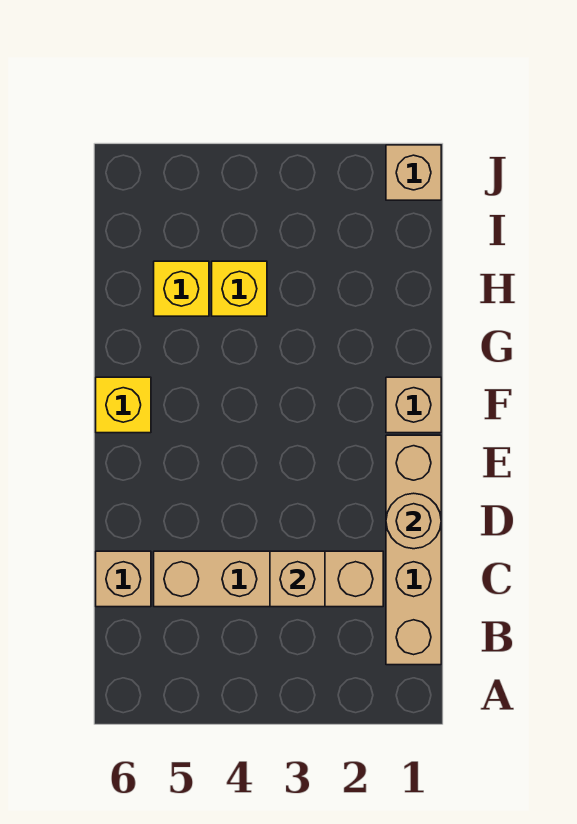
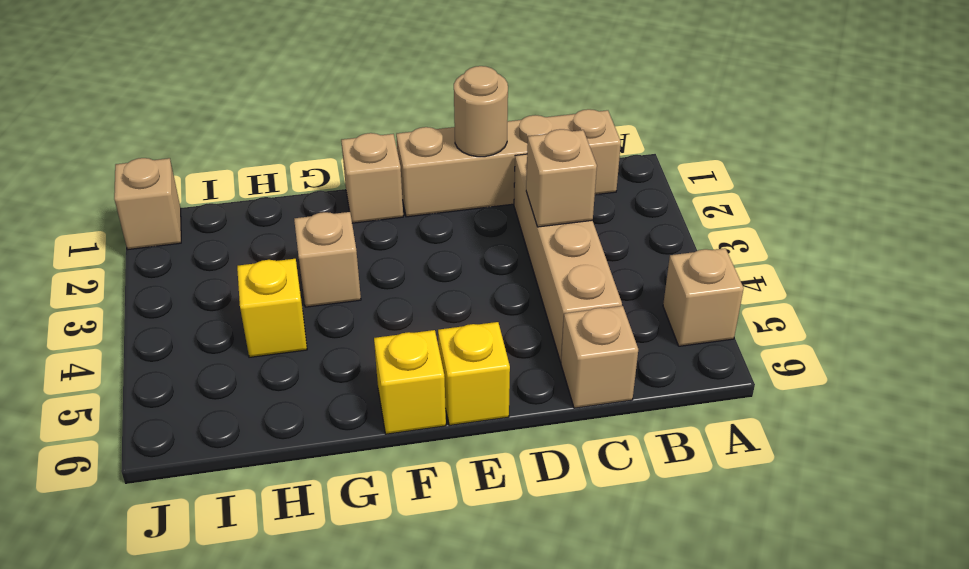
none -> tan 1x1 brick [663,248,744,346]
none -> tan 1x1 brick [294,212,361,307]
yellow 1x1 brick [154,261,209,316] -> yellow 1x1 brick moved to [438,322,510,426]

